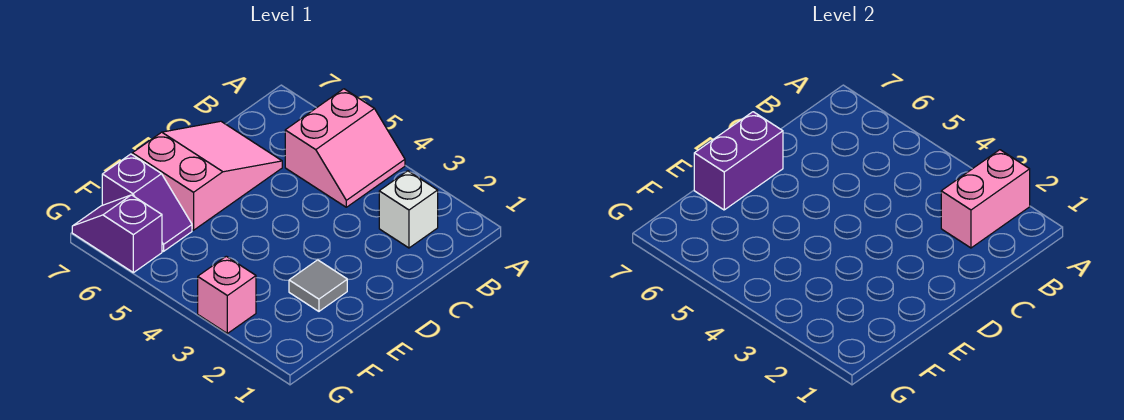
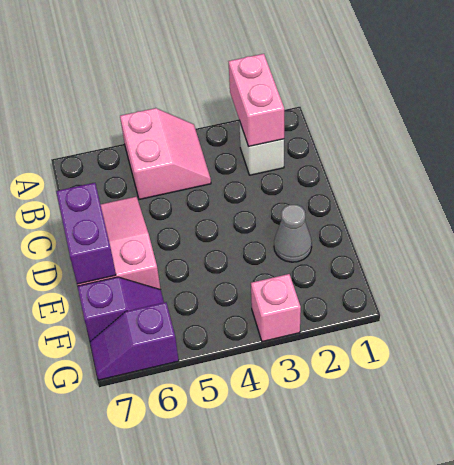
grey 1x1 tile [289,260,347,311] -> grey 1x1 cone [274,205,312,262]

